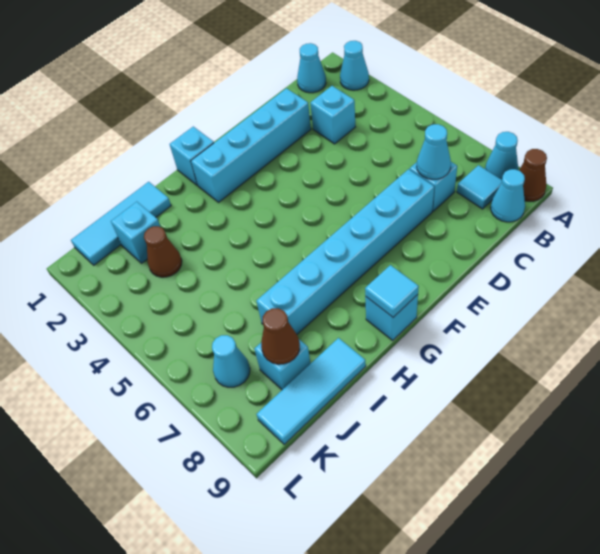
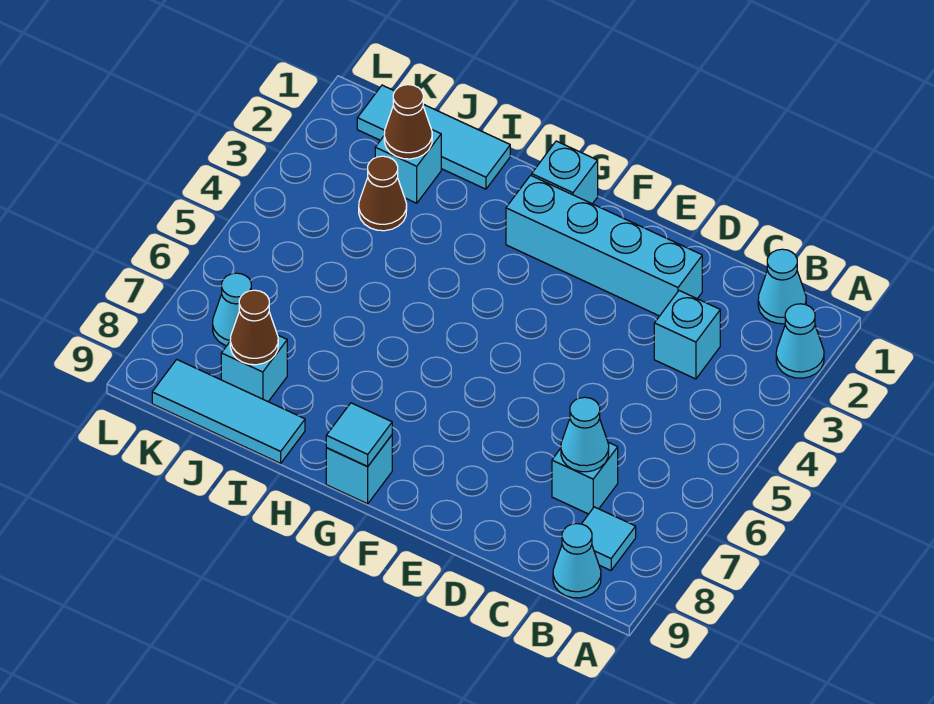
cyan 1x1 cone [485,132,518,179] -> none
brown 1x1 cone [519,149,547,201] -> brown 1x1 cone moved to [384,85,432,159]
cyan 1x6 brick [256,169,434,334] -> none

